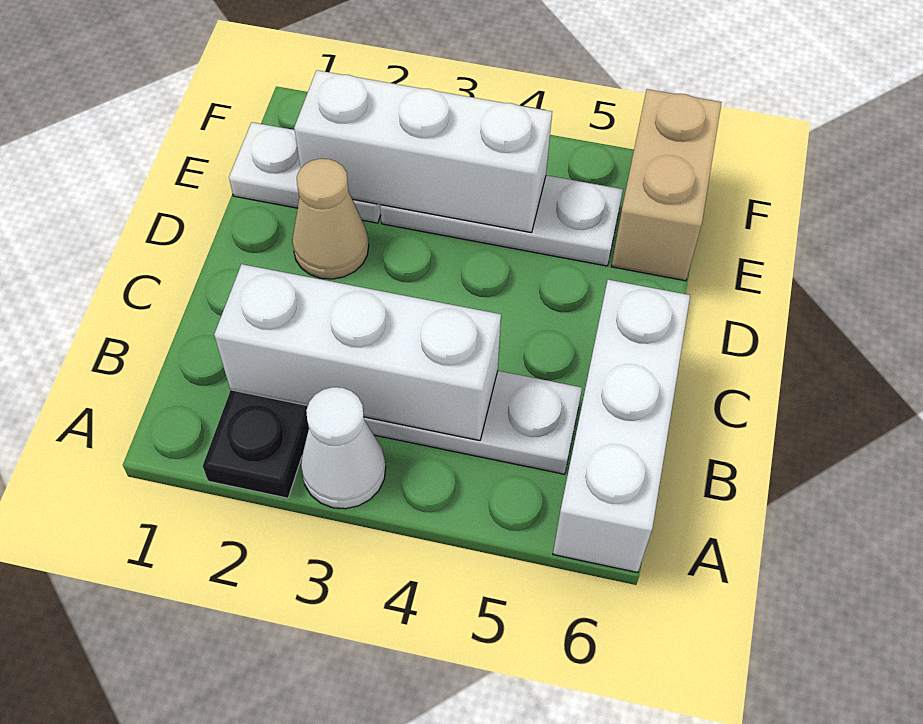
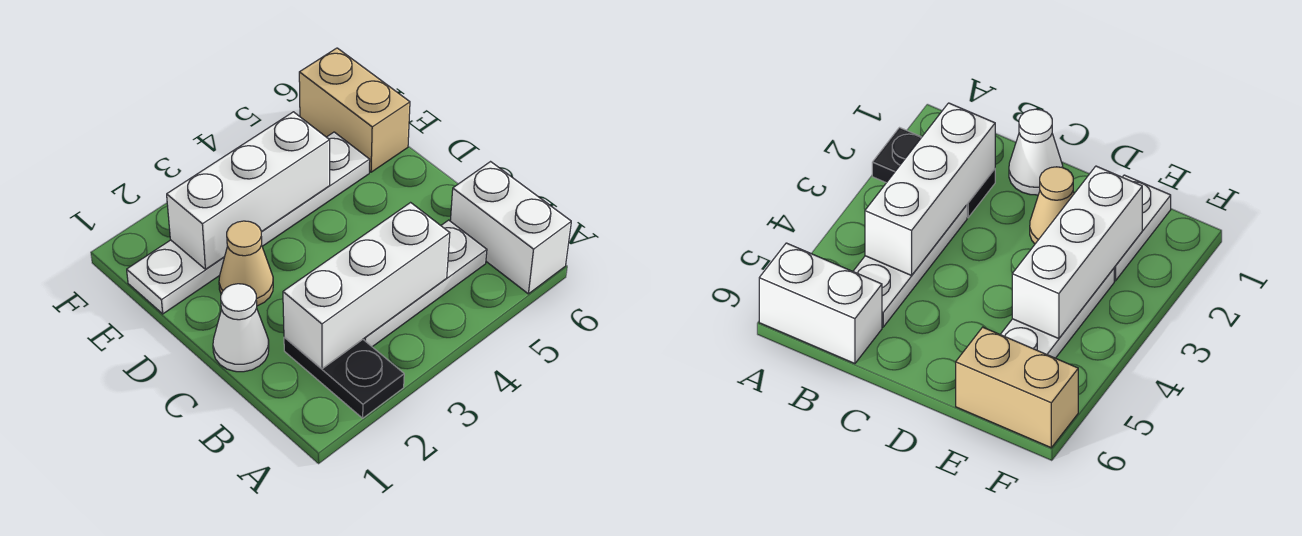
white 1x1 cone [301,387,386,509] -> white 1x1 cone moved to [213,284,269,372]
white 1x3 brick [553,280,690,573] -> white 1x2 brick [450,162,571,294]

